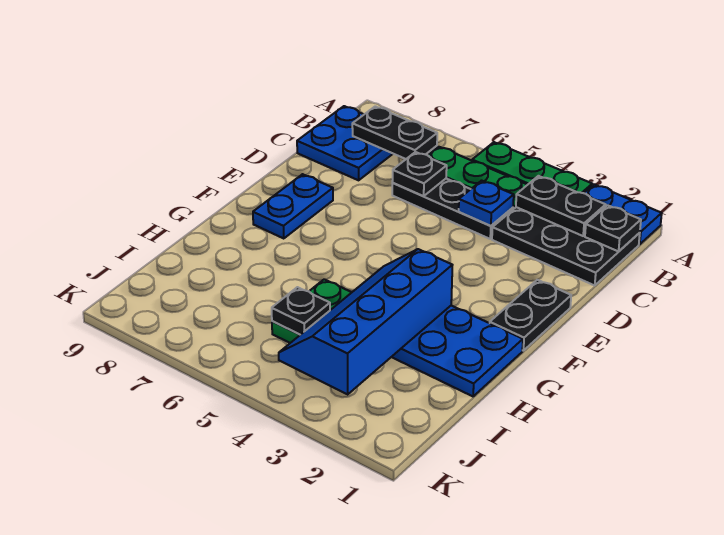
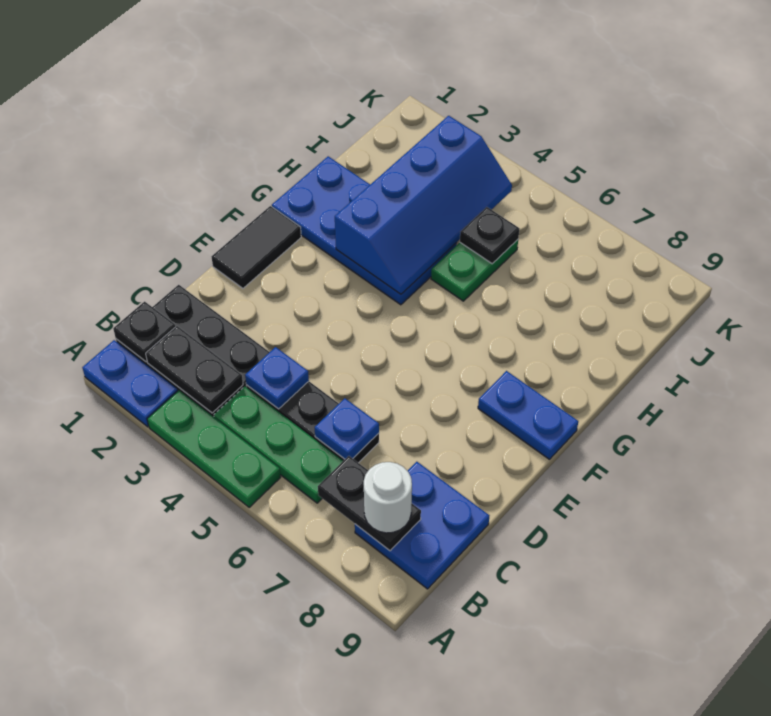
none -> white 1x1 round brick [364,462,412,533]
black 1x1 plate [392,152,447,196] -> blue 1x1 plate [315,398,379,459]
black 1x2 plate [490,280,571,350] -> black 1x2 tile [212,206,301,288]
blue 1x2 plate [253,174,333,239] -> blue 1x2 plate turned to [478,371,578,459]

